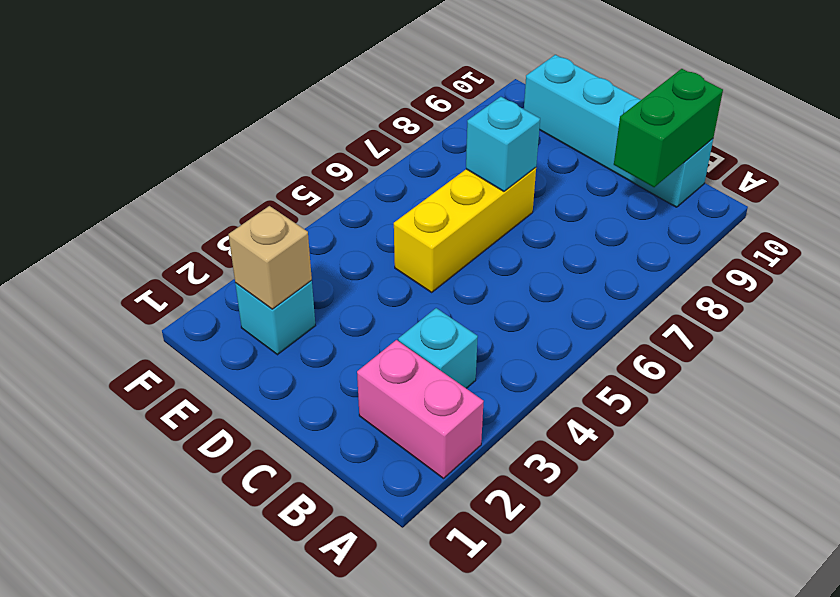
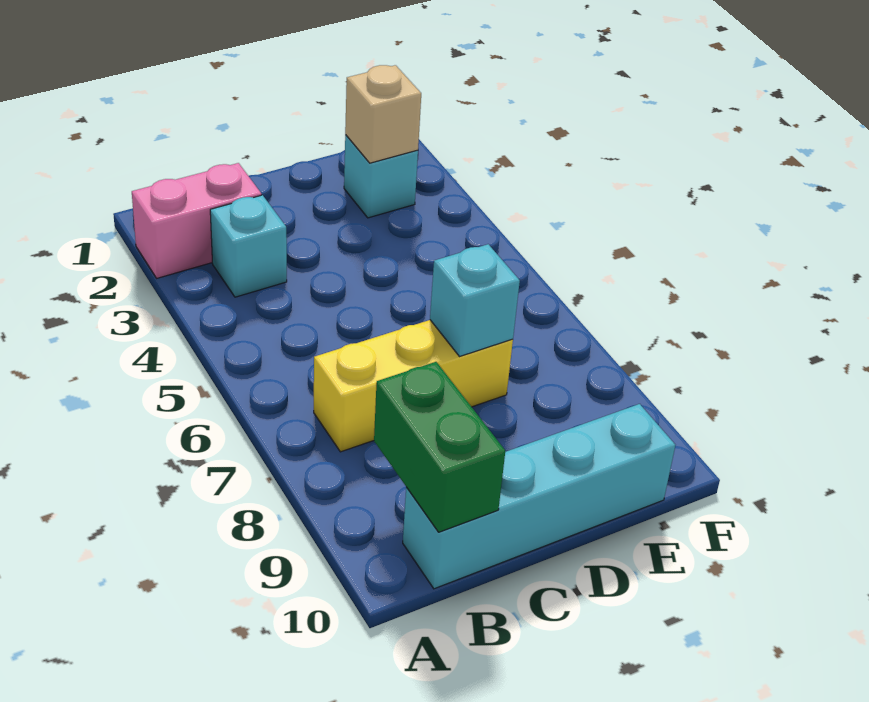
yellow 1x3 brick [394,168,536,292] -> yellow 1x3 brick turned to [314,320,513,452]

